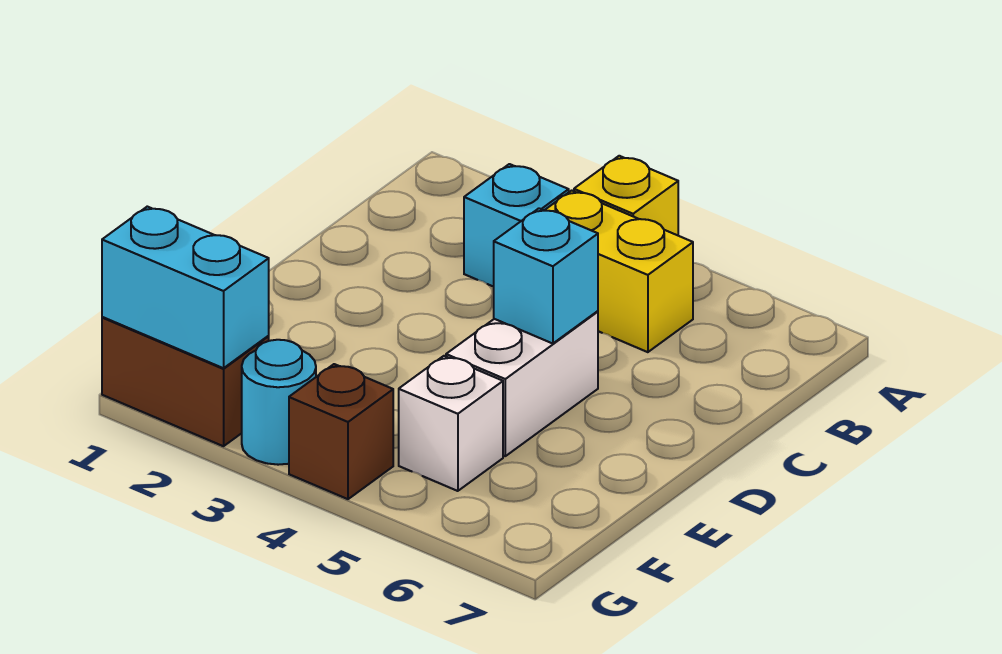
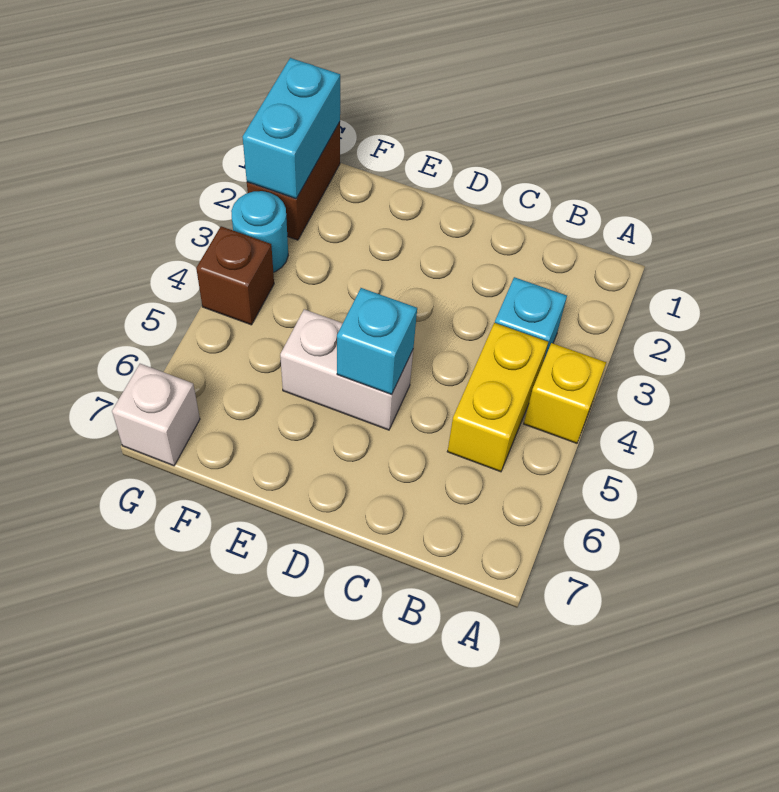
white 1x1 brick [399,356,503,491] -> white 1x1 brick moved to [112,364,200,466]

